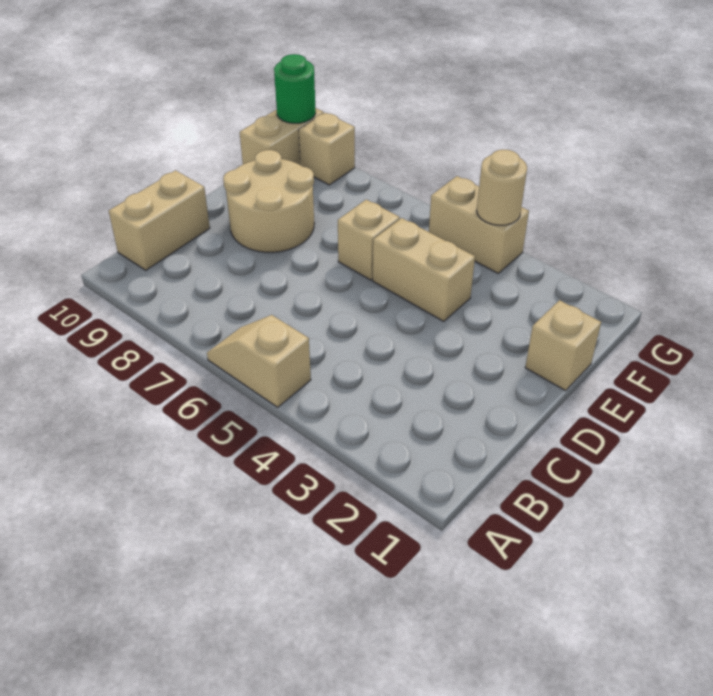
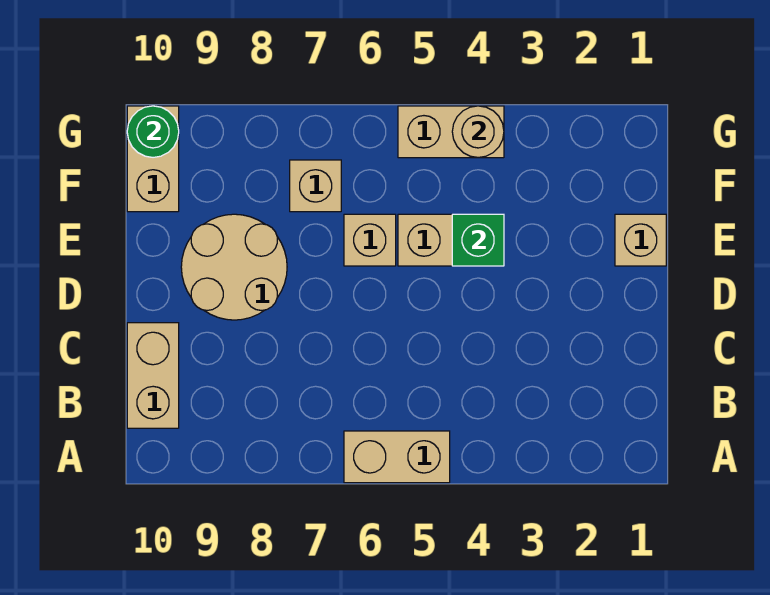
tan 1x2 slope [207,315,311,407] -> tan 1x2 brick [344,431,450,483]
none -> green 1x1 brick [452,214,504,266]
tan 1x1 brick [299,113,355,185] -> tan 1x1 brick moved to [290,160,341,212]

